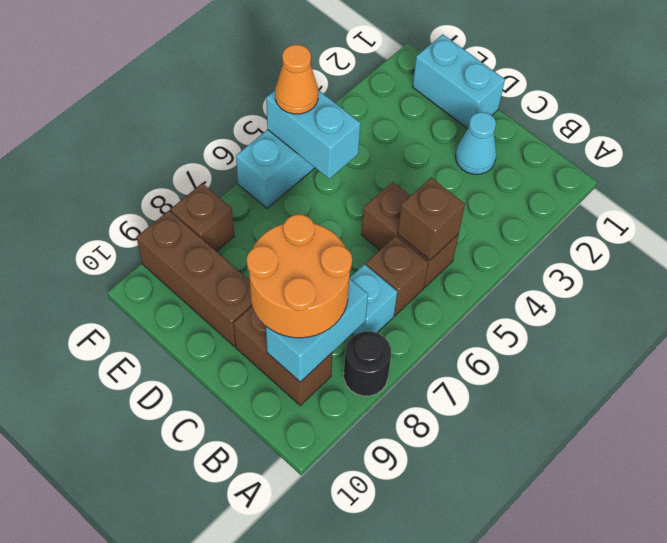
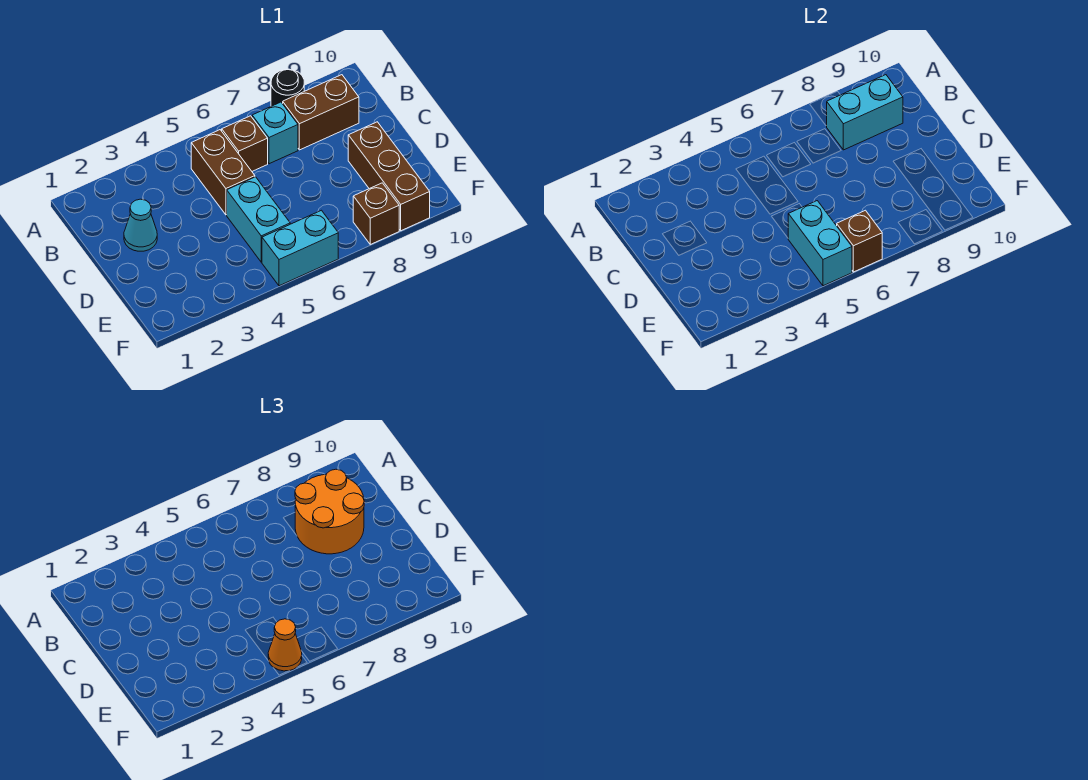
brown 1x1 brick [397,178,465,260] -> brown 1x1 brick moved to [837,210,882,272]
brown 1x2 brick [233,306,333,405] -> brown 1x2 brick turned to [283,75,359,150]
cyan 1x2 brick [413,34,505,129] -> cyan 1x2 brick moved to [227,177,290,262]

